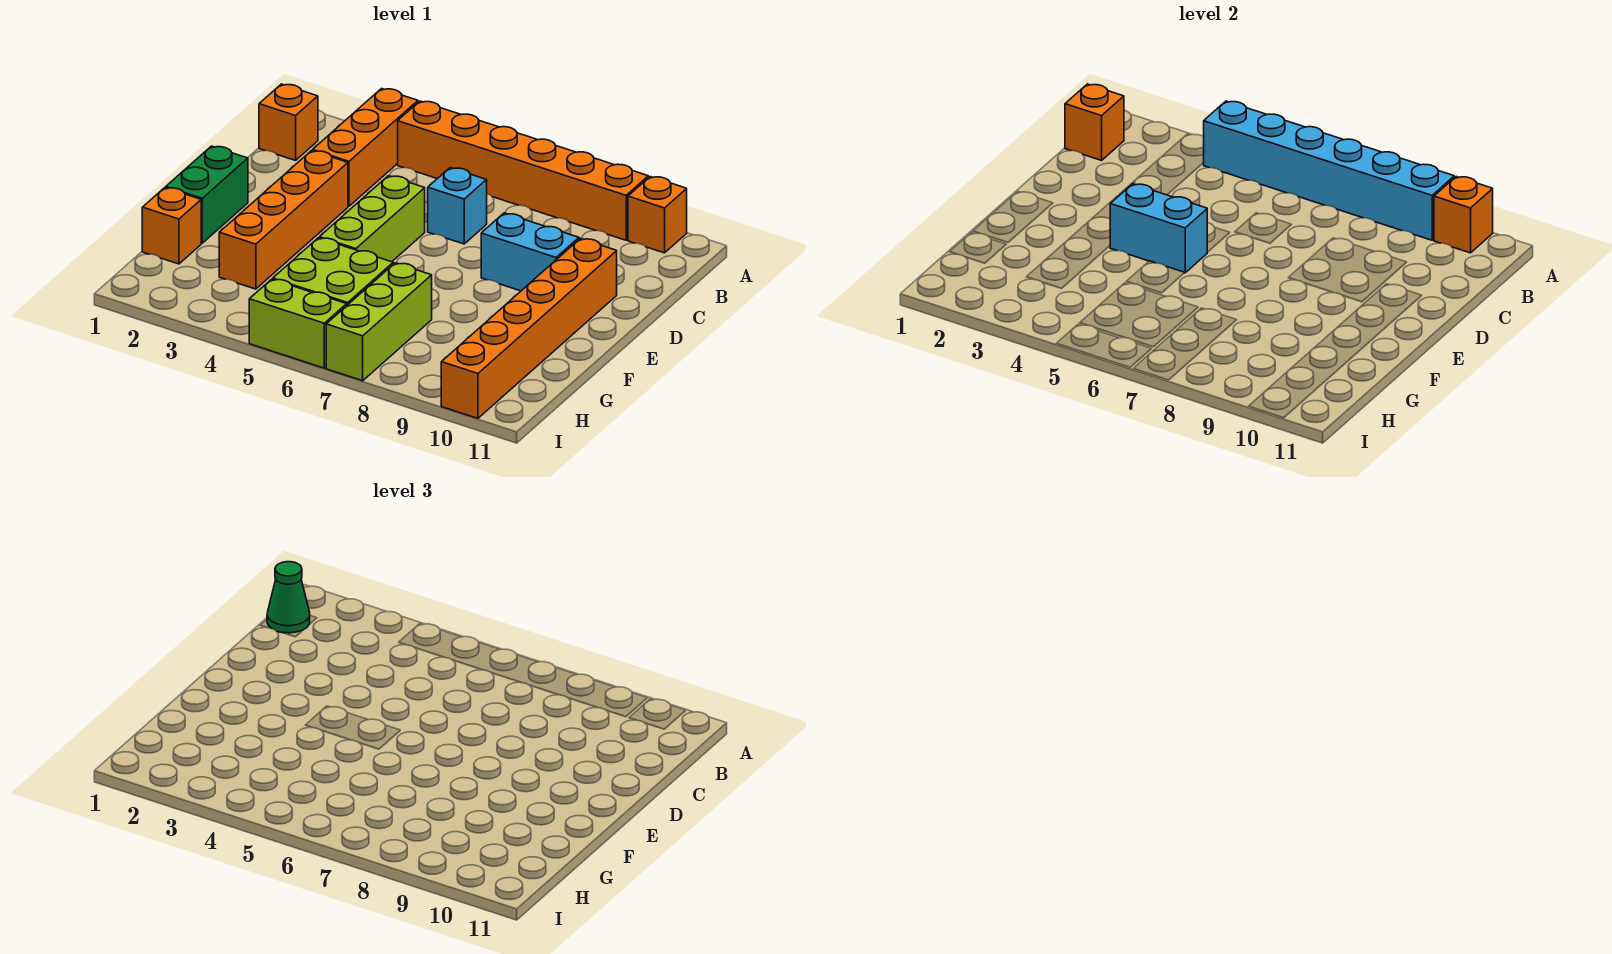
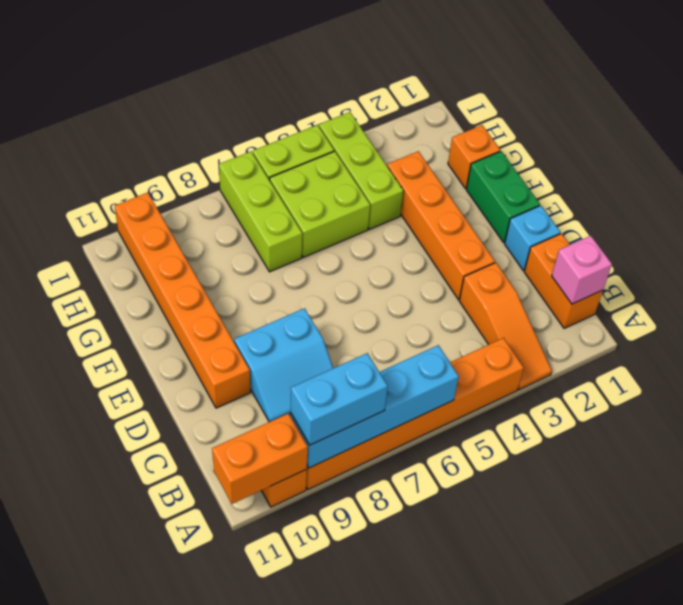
orange 1x3 brick [313,89,418,206] -> orange 1x3 slope [459,263,552,390]
cyan 1x6 brick [1203,101,1454,240] -> cyan 1x4 brick [290,345,459,468]
orange 1x1 brick [1434,177,1493,253] -> orange 1x2 brick [212,413,308,504]
orange 1x1 brick [259,84,318,160] -> orange 1x2 brick [524,234,603,328]
orange 1x1 brick [1065,84,1124,160] -> pink 1x1 brick [552,236,612,304]
green 1x1 cone [267,562,310,633] -> none
cyan 1x1 brick [428,168,487,244] -> cyan 1x1 brick moved to [505,206,561,271]
lime 1x3 brick [319,176,425,262] -> lime 1x3 brick moved to [319,112,403,229]
cyan 1x2 brick [1110,184,1207,273] -> cyan 1x2 brick moved to [291,353,388,445]

